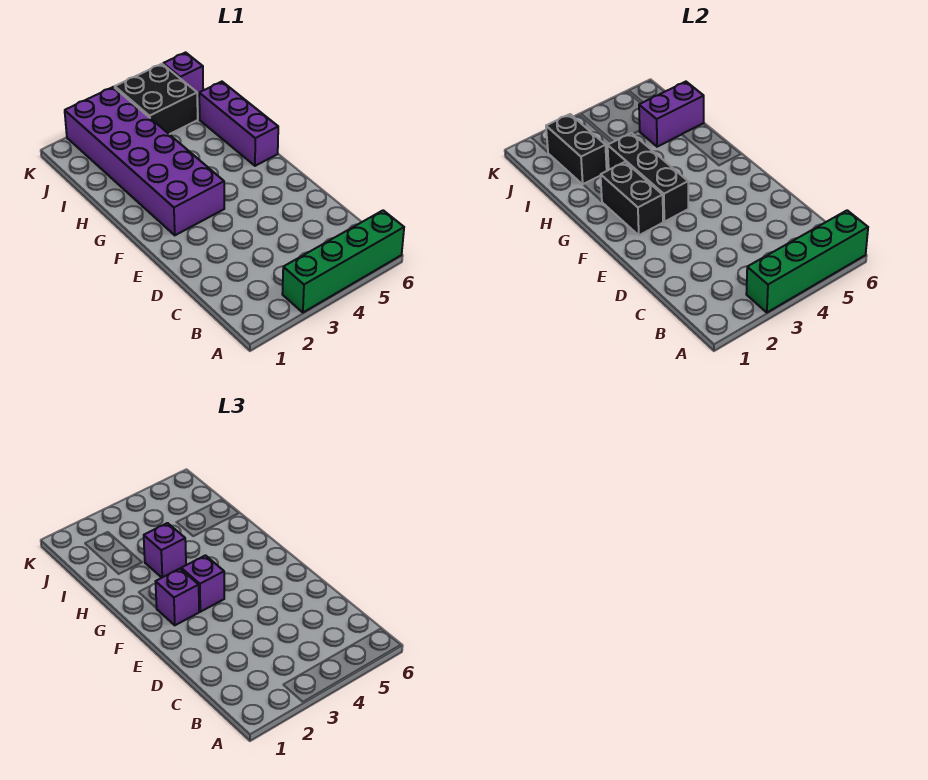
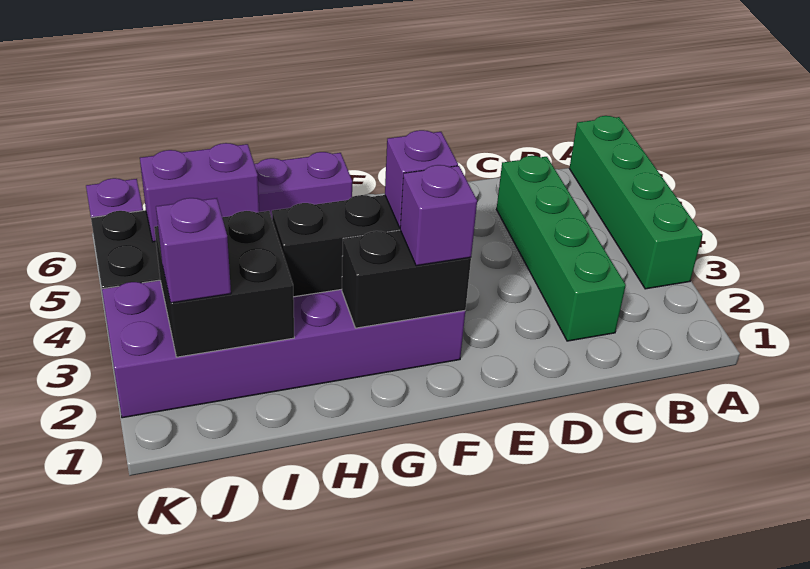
green 1x4 brick [746,210,868,312] -> green 1x4 brick moved to [497,156,626,341]
purple 1x1 brick [144,523,186,577] -> purple 1x1 brick moved to [156,198,231,303]
black 1x2 brick [546,114,607,184] -> black 2x2 brick [154,211,294,357]
purple 1x2 brick [639,82,704,147] -> purple 1x2 brick turned to [140,143,259,242]

